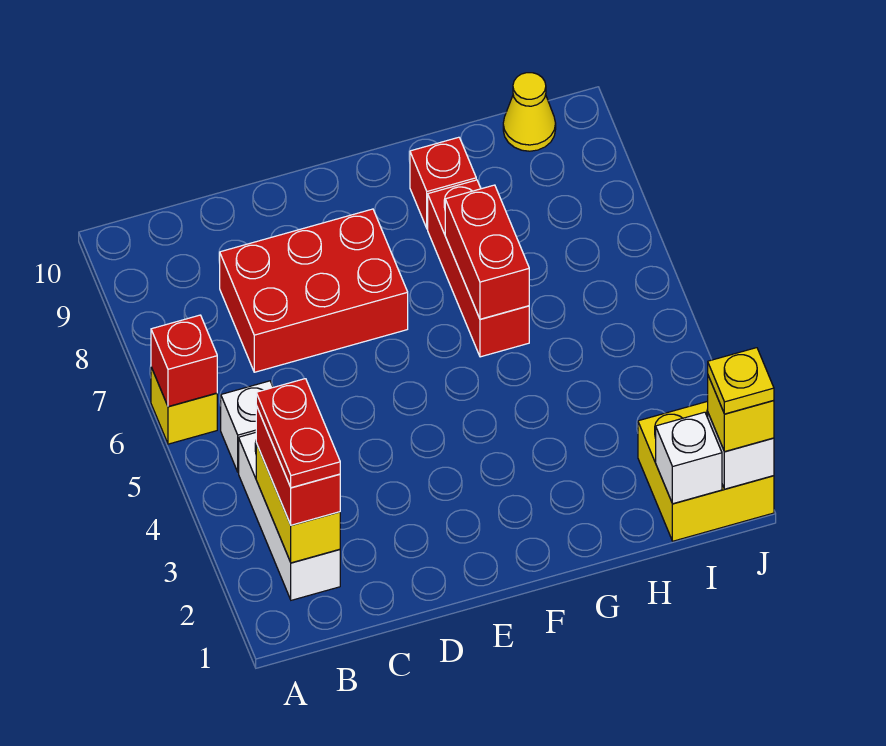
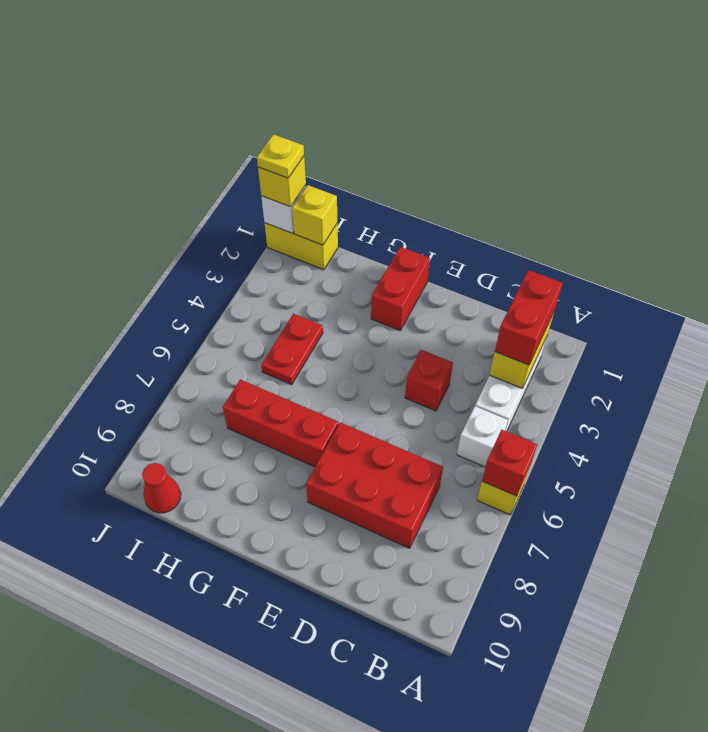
red 1x2 plate [256,379,340,488] -> red 1x2 plate moved to [261,314,323,385]
red 1x3 brick [428,180,529,357] -> red 1x3 brick turned to [223,379,338,467]
red 1x2 brick [445,185,529,319] -> red 1x2 brick moved to [371,247,430,331]
red 1x1 brick [410,137,476,229] -> red 1x1 brick moved to [405,350,453,411]
yellow 2x2 brick [638,401,774,541] -> yellow 1x2 brick [265,223,338,270]
white 1x1 brick [656,412,722,504] -> yellow 1x1 brick [292,185,337,245]
yellow 1x1 cone [503,73,556,151] -> red 1x1 cone [142,463,181,513]

